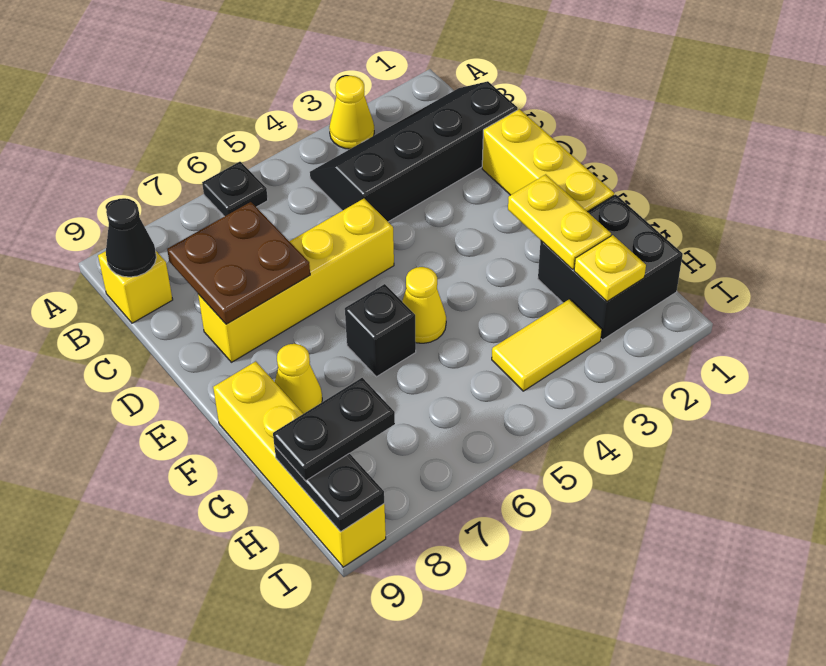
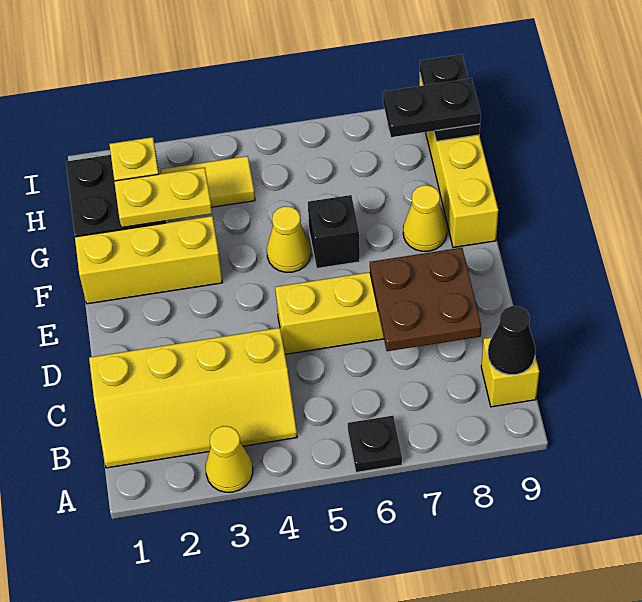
black 2x4 slope [310,81,518,222] -> yellow 2x4 slope [89,328,297,468]
yellow 1x3 brick [482,109,614,212] -> yellow 1x3 brick turned to [75,216,223,304]
yellow 1x2 plate [508,174,611,269] -> yellow 1x2 plate turned to [114,167,212,228]

